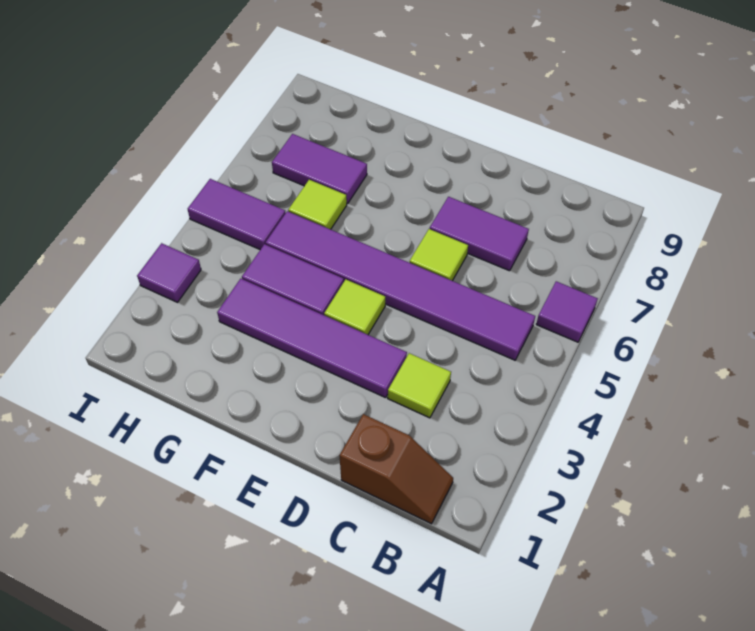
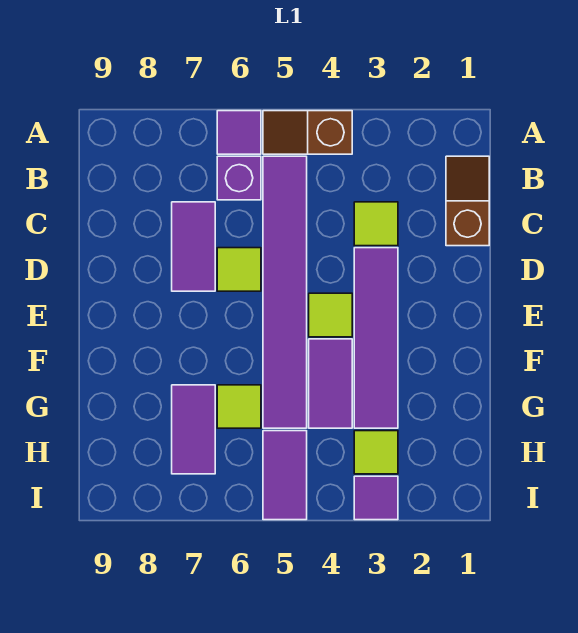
none -> brown 1x2 slope [263,111,352,154]
none -> purple 1x1 brick [217,156,261,200]
none -> lime 1x1 tile [354,431,398,474]

